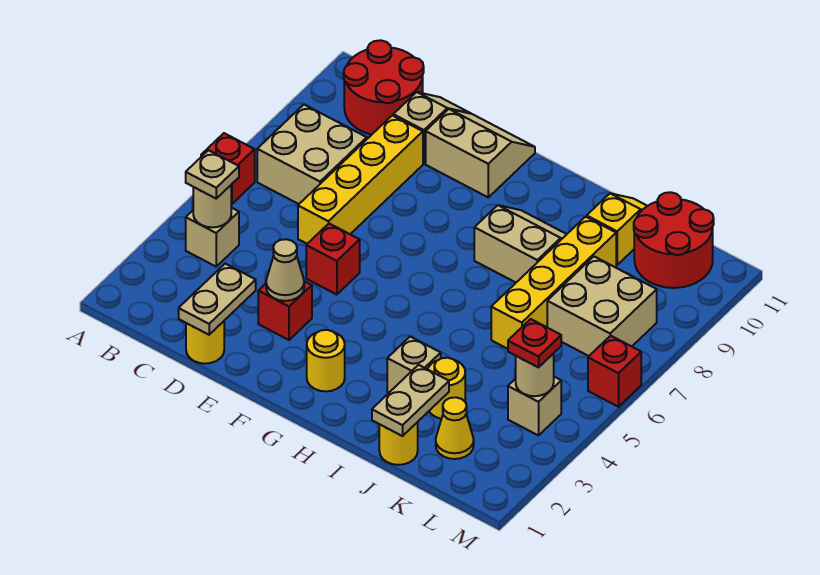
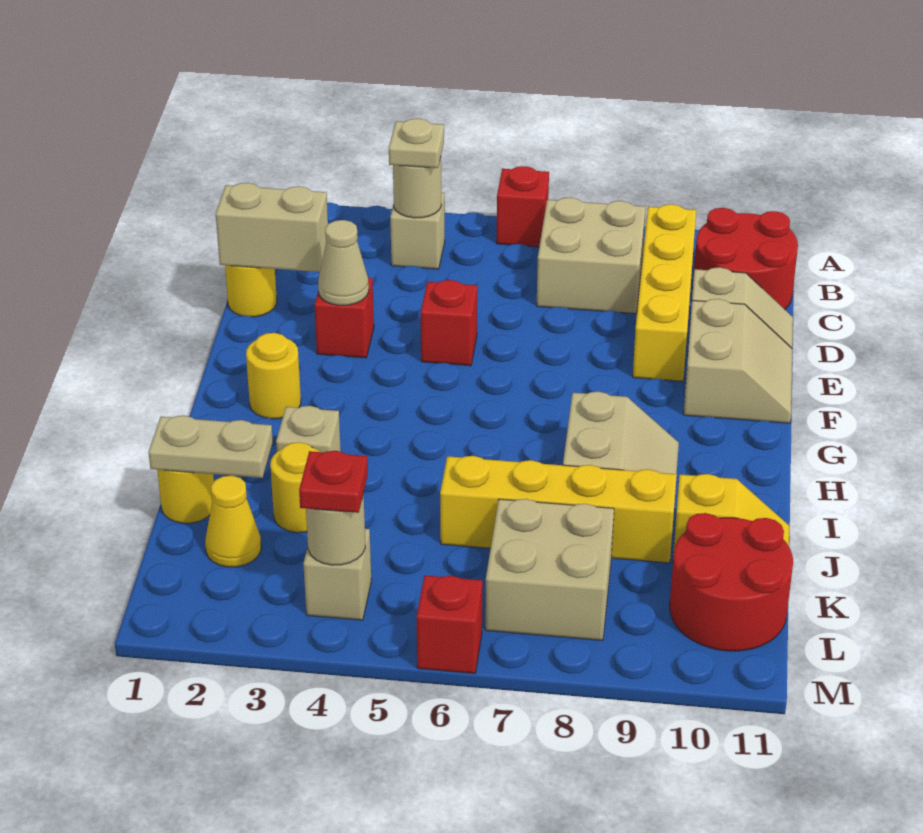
tan 1x2 plate [179,264,256,335] -> tan 1x2 brick [216,183,328,272]
yellow 1x4 brick [298,115,423,244] -> yellow 1x4 brick turned to [633,204,696,381]

